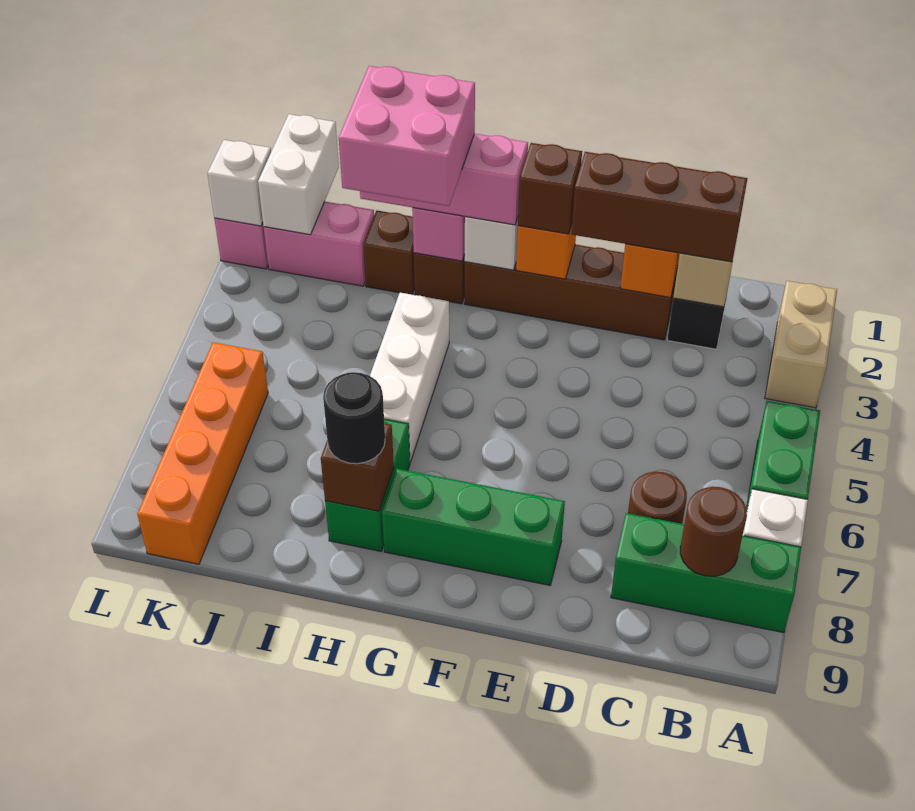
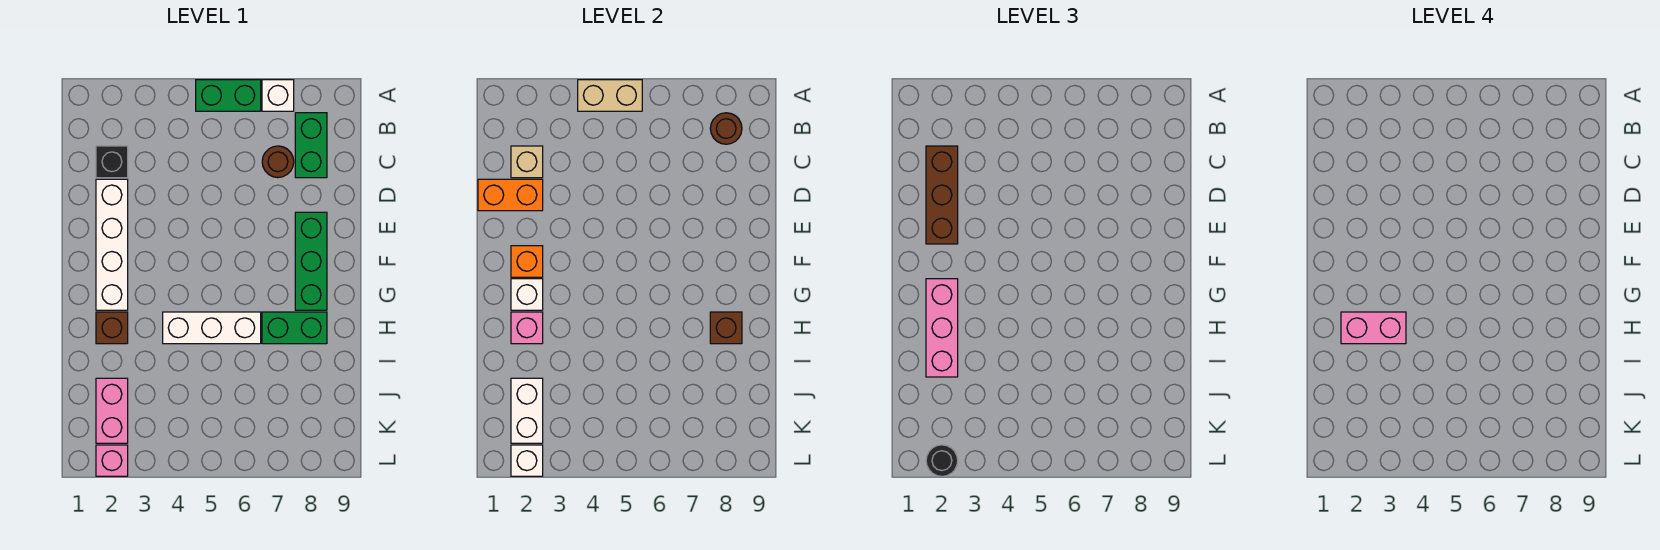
tan 1x2 brick [765,281,837,408] -> tan 1x2 brick moved to [578,80,642,111]
green 1x3 brick [611,513,801,633] -> green 1x2 brick [295,113,327,178]
brown 1x4 brick [464,244,677,340] -> white 1x4 brick [96,179,128,310]
brown 1x1 brick [518,143,582,234] -> none
pink 2x2 brick [339,66,475,206] -> pink 1x2 brick [1341,312,1406,344]
black 1x1 round brick [323,372,385,464] -> black 1x1 round brick moved to [926,445,958,476]
brown 1x1 brick [363,210,415,295] -> none
white 1x2 brick [258,114,339,235] -> white 1x2 brick turned to [511,378,543,443]
orange 1x4 brick [137,342,268,564] -> none

